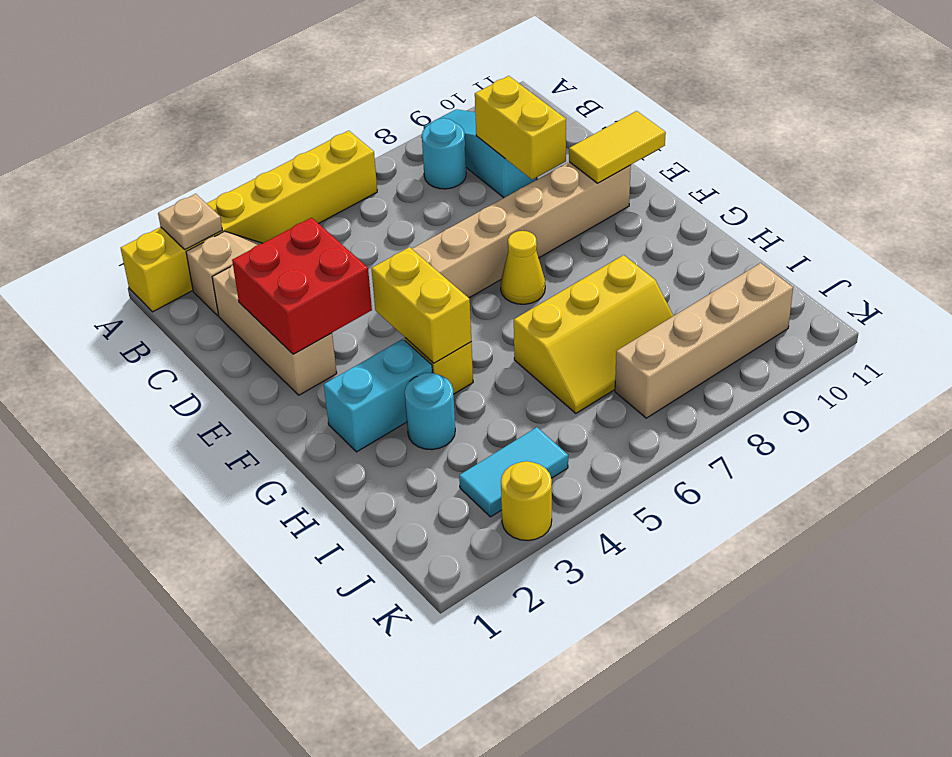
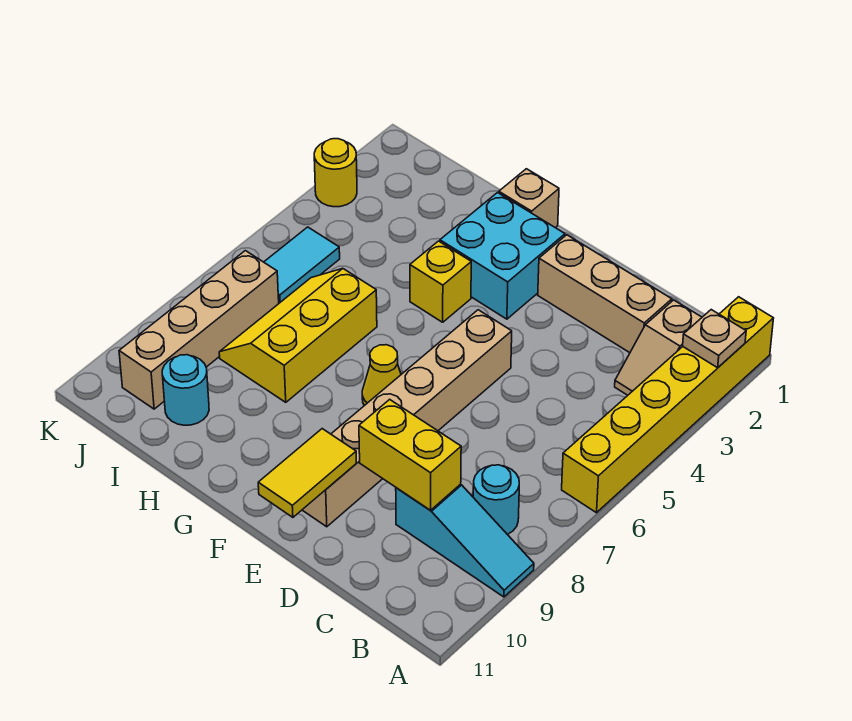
red 2x2 brick [232,218,372,354] -> none
yellow 1x2 brick [371,247,471,363] -> none
none -> tan 1x1 brick [499,169,559,228]
cyan 1x2 brick [324,339,432,452] -> cyan 2x2 brick [440,193,565,319]
cyan 1x1 round brick [405,373,455,450] -> cyan 1x1 round brick moved to [162,355,209,425]
cyan 1x2 tile [459,427,568,517] -> cyan 1x2 tile moved to [264,227,340,303]

